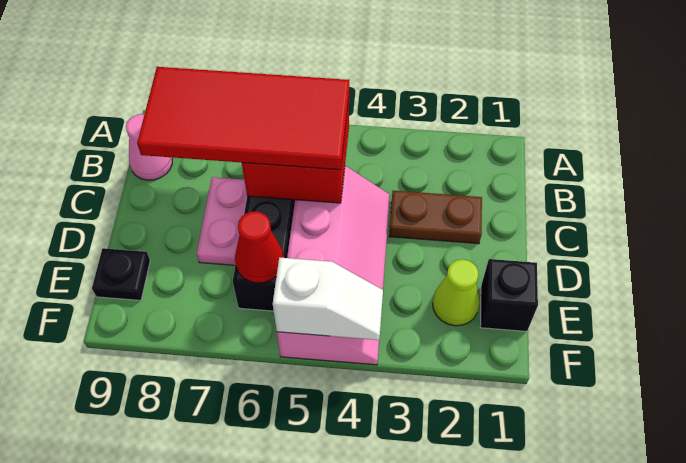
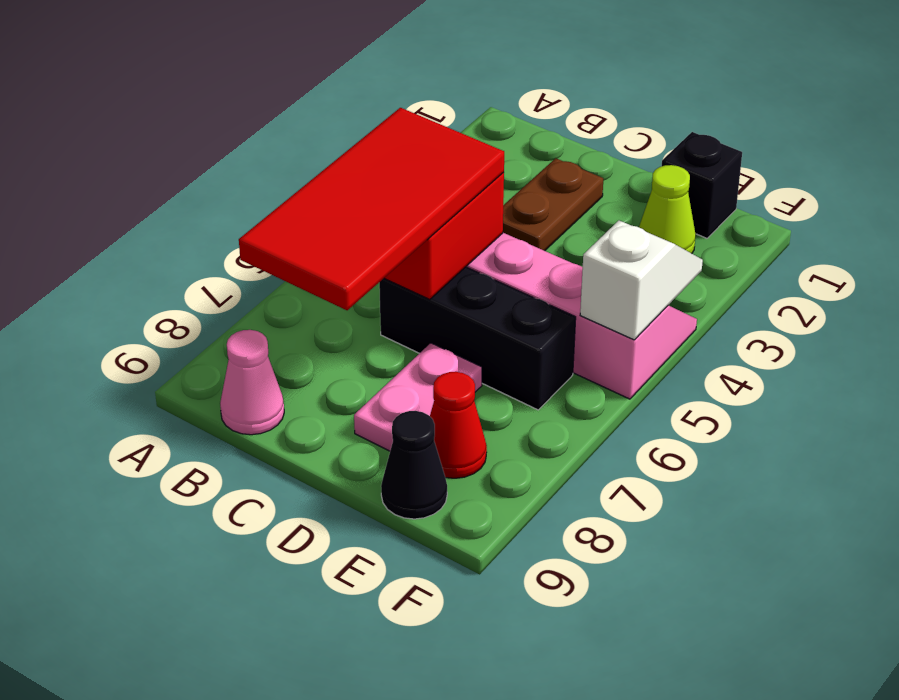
pink 1x2 plate [197,177,247,265] -> pink 1x2 plate turned to [354,343,482,451]
red 1x1 cone [235,211,283,283] -> red 1x1 cone moved to [430,372,487,478]
black 1x1 plate [92,248,150,300] -> black 1x1 cone [381,411,447,519]

